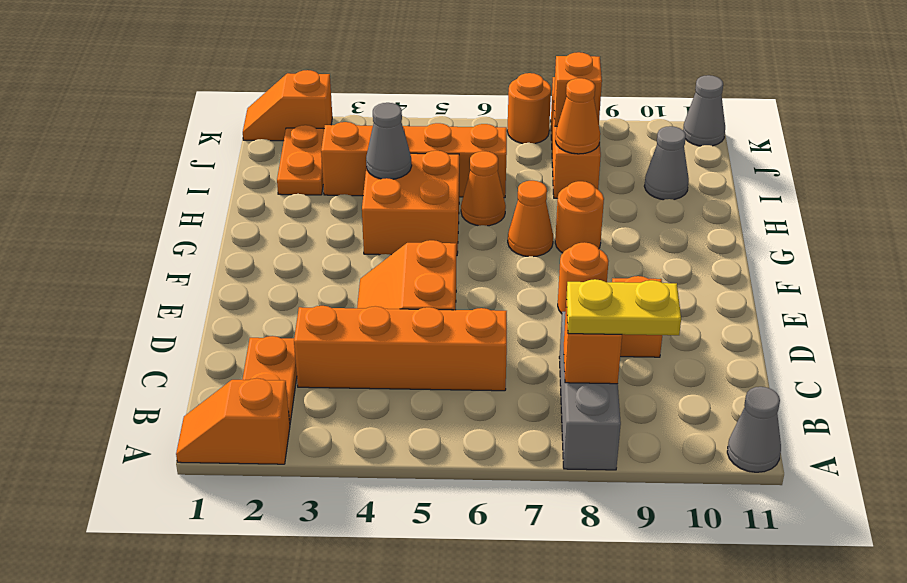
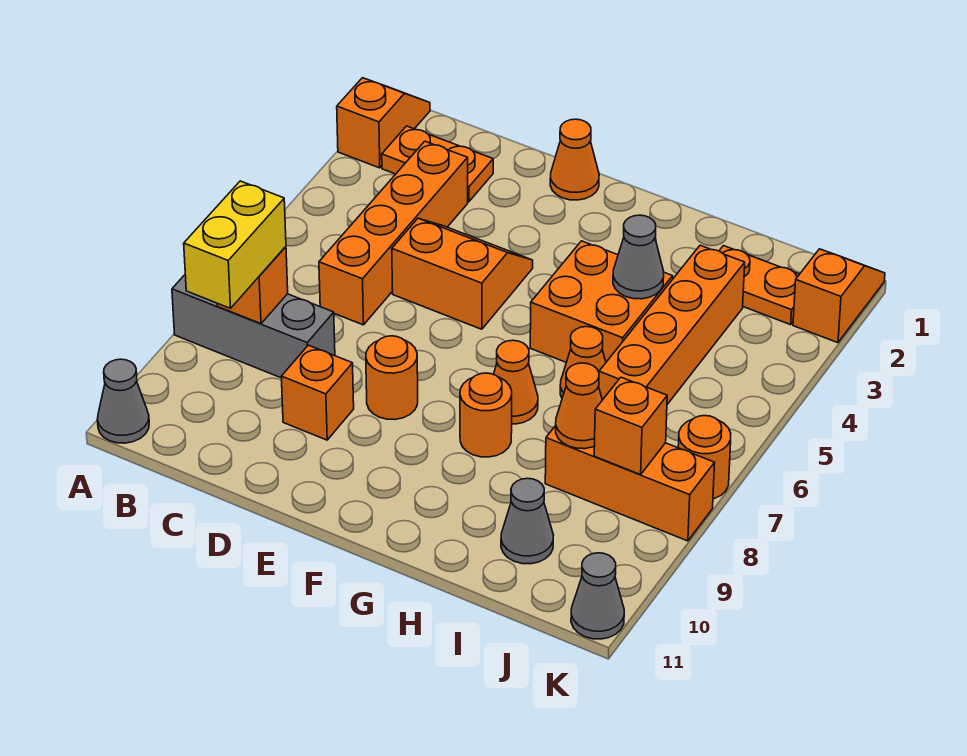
yellow 1x2 plate [566,279,681,335] -> yellow 1x2 brick [184,181,286,308]
none -> orange 1x1 cone [550,119,599,200]

